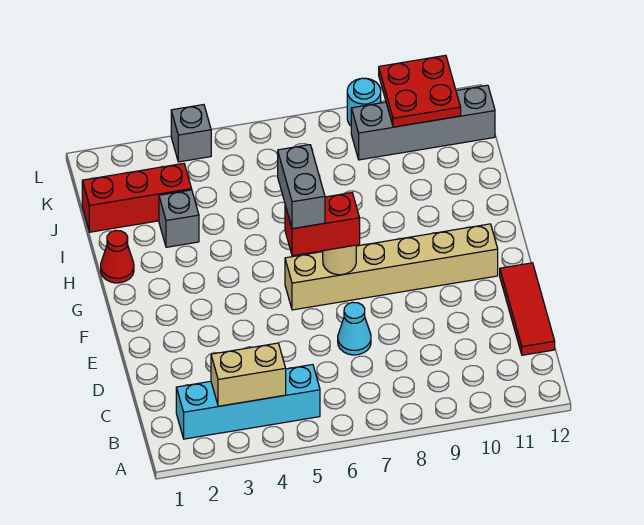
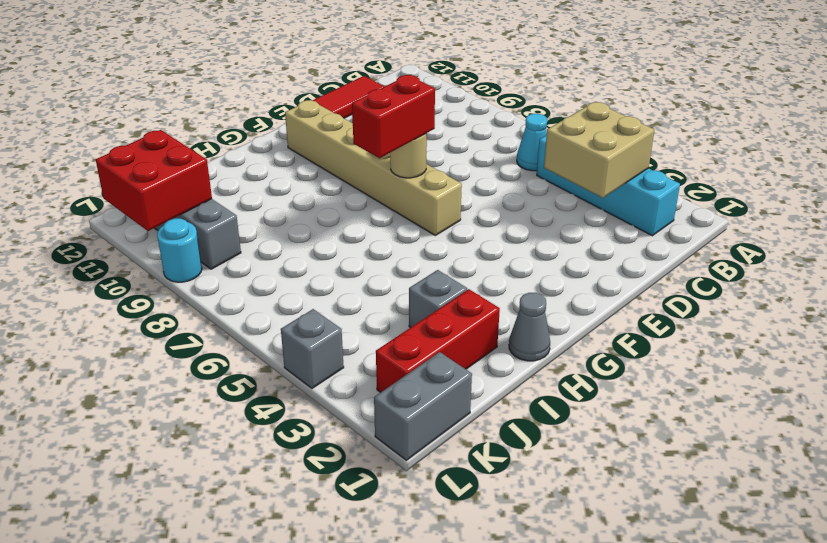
tan 1x2 brick [211,343,286,406] -> tan 2x2 brick [544,102,654,198]
cyan 1x1 cone [338,302,371,355] -> cyan 1x1 cone moved to [517,114,547,171]
red 1x2 brick [285,193,360,256] -> red 1x2 brick turned to [352,75,435,158]
grey 1x2 brick [278,145,325,229] -> grey 1x2 brick moved to [374,352,472,460]
red 1x1 cone [101,231,134,283] -> grey 1x1 cone [509,293,550,361]
red 1x3 brick [82,163,192,232] -> red 1x3 brick turned to [376,289,500,393]
red 2x2 plate [379,55,461,127] -> red 2x2 brick [96,130,212,231]

